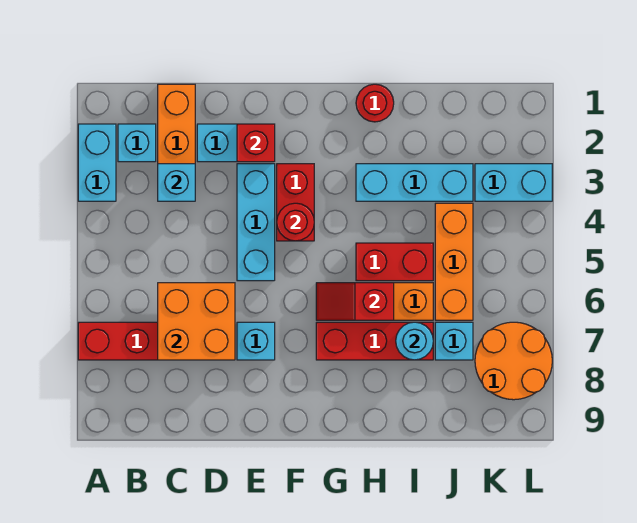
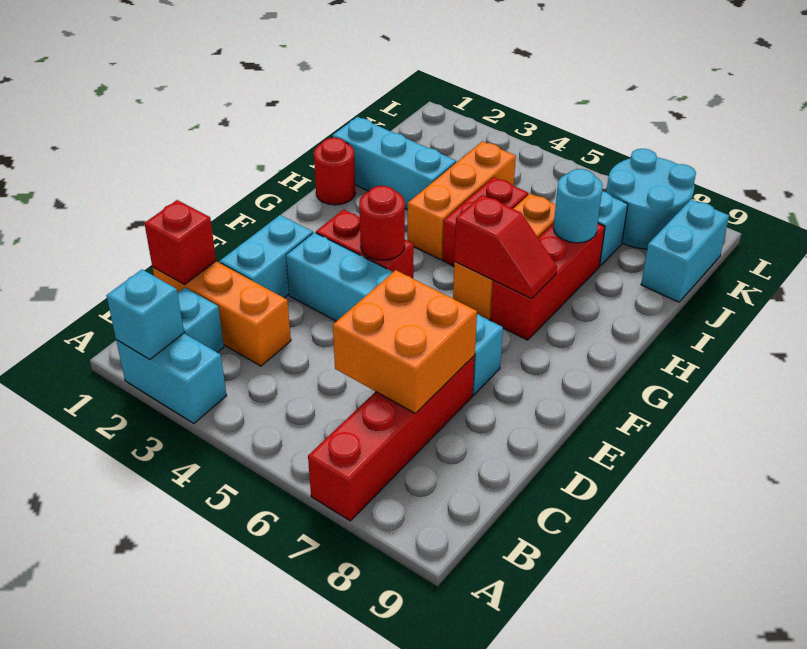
cyan 1x1 brick [158,164,195,201] -> cyan 1x1 brick moved to [106,270,184,360]
red 1x1 brick [237,124,275,162] -> red 1x1 brick moved to [144,200,216,285]
red 1x2 slope [316,283,394,320] -> red 1x2 slope turned to [454,195,557,299]
cyan 1x3 brick [356,164,473,201] -> cyan 1x3 brick turned to [332,117,456,210]
orange 1x3 brick [435,203,473,320] -> orange 1x3 brick turned to [407,141,516,260]
cyan 1x2 brick [475,164,552,201] -> cyan 1x2 brick moved to [641,200,729,302]
orange 2x2 round brick [475,322,552,400] -> cyan 2x2 round brick [606,149,696,249]

